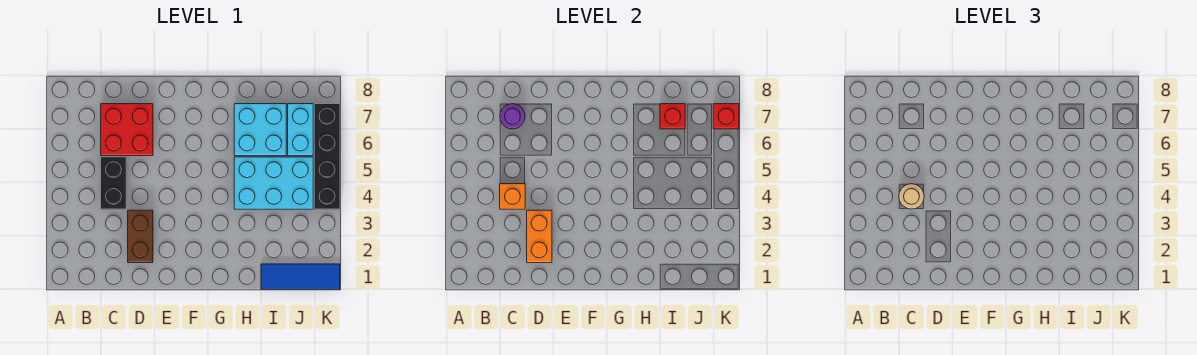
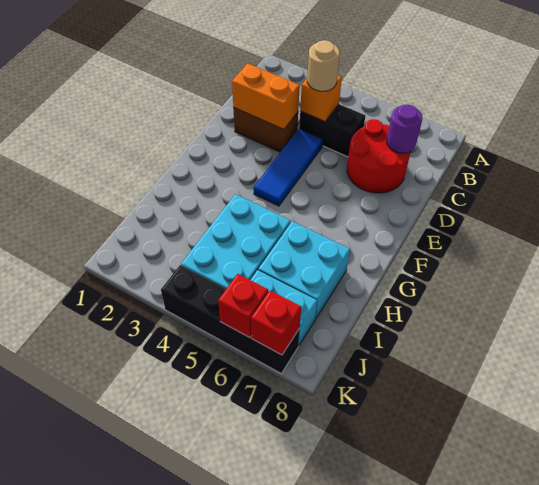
red 2x2 brick [101,104,153,156] -> red 2x2 round brick [347,119,411,193]
blue 1x3 tile [261,264,340,289] -> blue 1x3 tile moved to [254,129,323,206]
red 1x1 brick [660,104,685,129] -> red 1x1 brick moved to [218,274,268,338]

